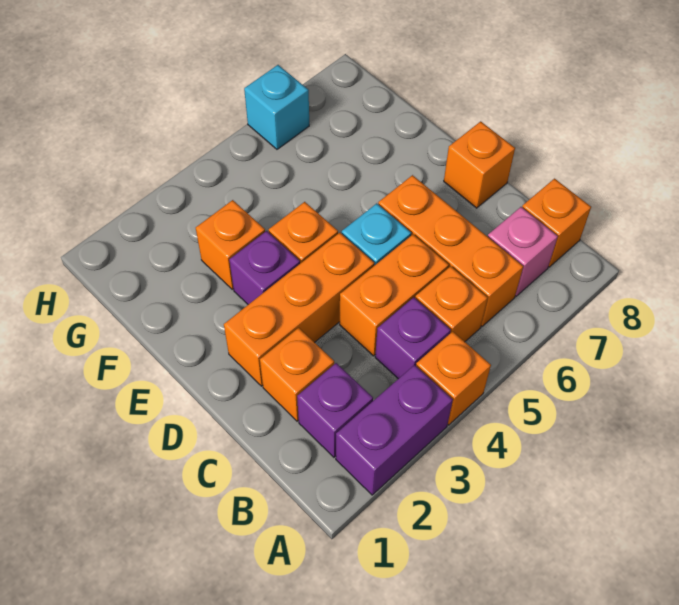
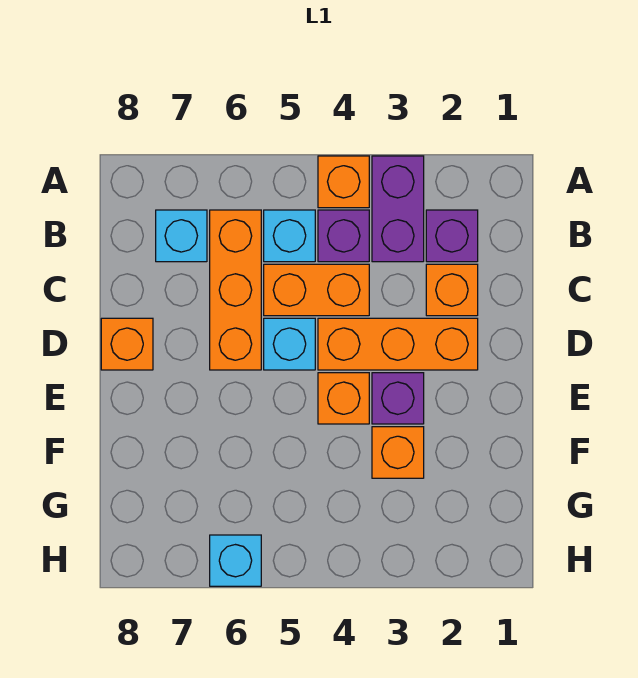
purple 1x2 brick [336,365,453,495] -> purple 1x2 brick turned to [372,156,424,262]
orange 1x1 brick [415,266,488,342] -> cyan 1x1 brick [264,210,315,262]
pink 1x1 brick [488,207,558,296] -> cyan 1x1 brick [156,210,207,262]
orange 1x1 brick [522,179,591,267] -> none

